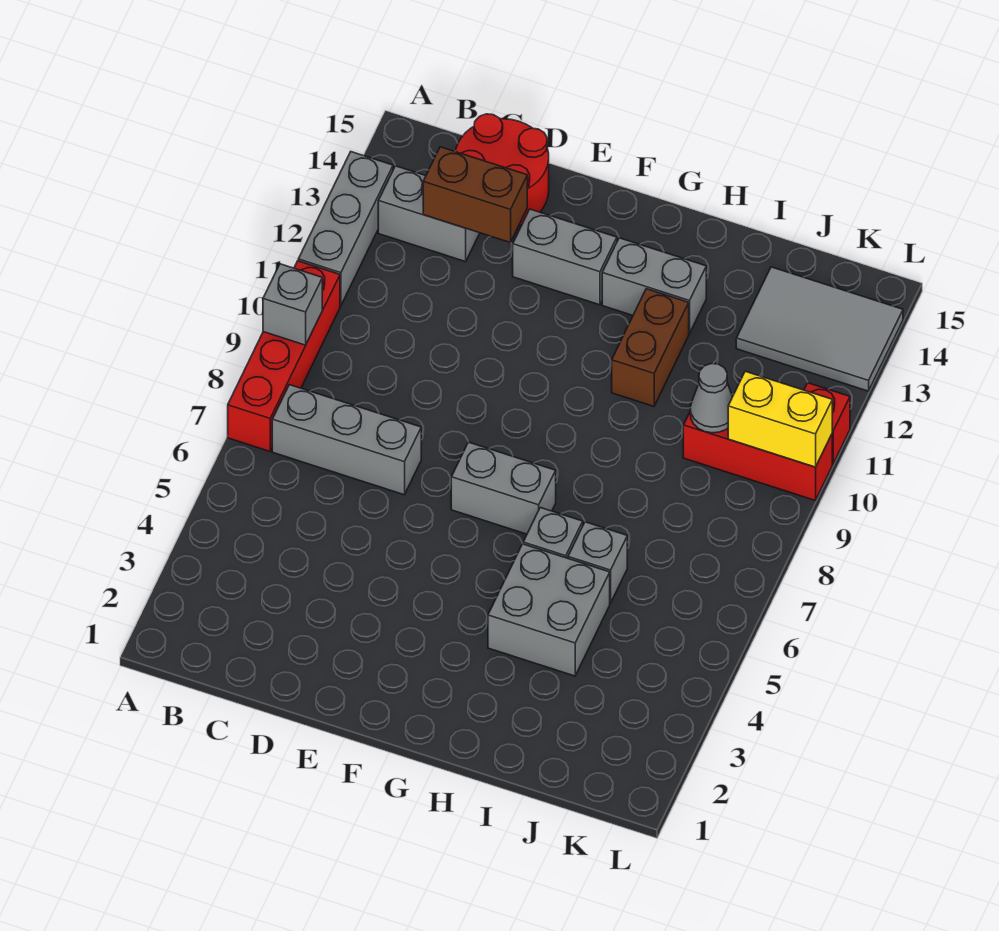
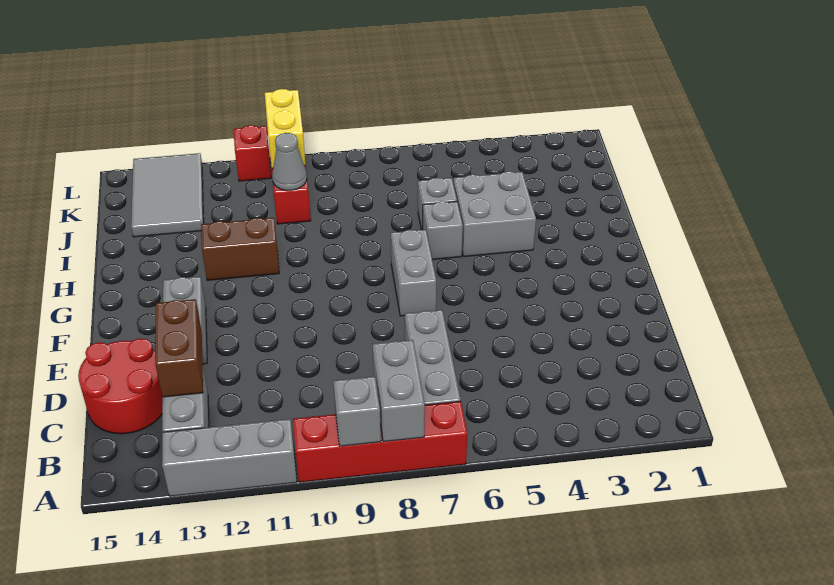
grey 1x2 brick [602,238,706,334] -> grey 1x2 brick moved to [373,340,425,442]

